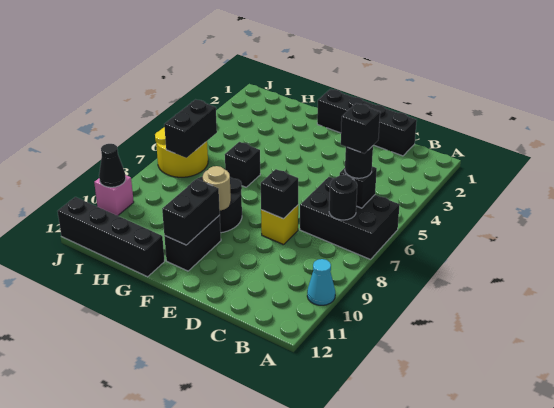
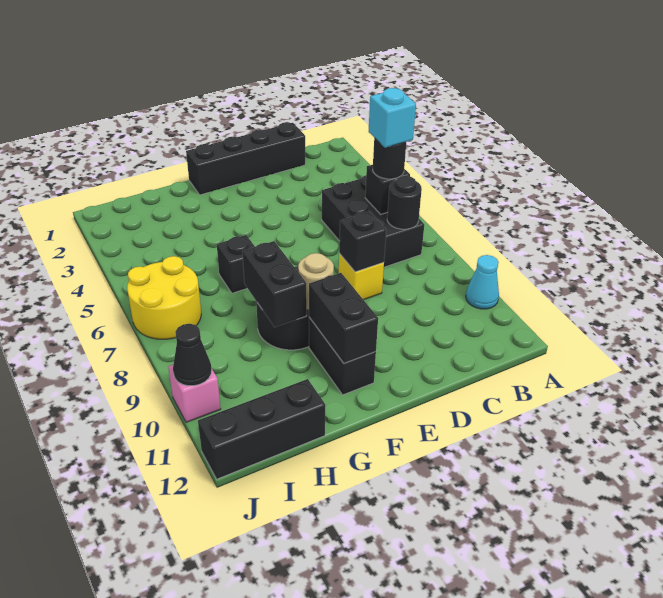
black 2x3 brick [300,177,400,259] -> black 2x3 brick turned to [322,175,424,267]
black 1x1 brick [341,103,380,154] -> cyan 1x1 brick [369,88,416,148]
black 1x4 brick [58,197,165,277] -> black 1x3 brick [198,379,325,479]
black 1x2 brick [164,100,217,158] -> black 1x2 brick moved to [242,241,307,327]

